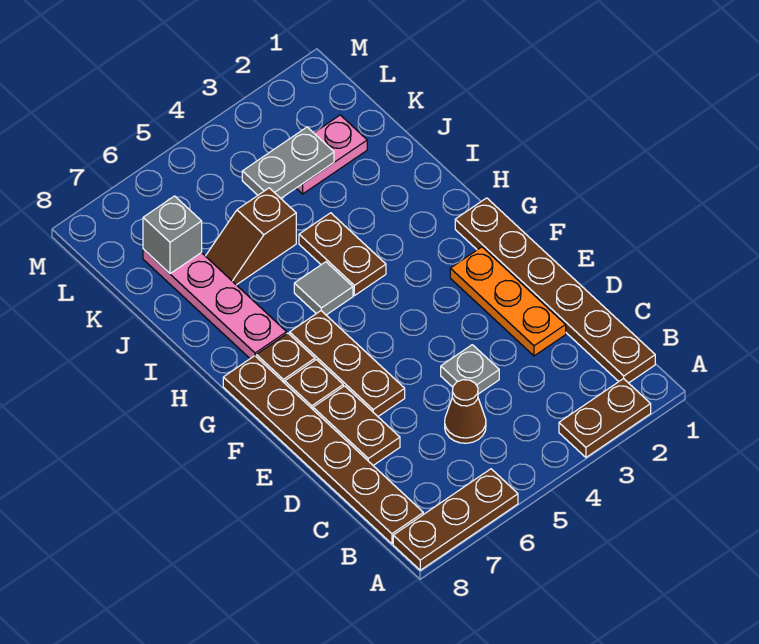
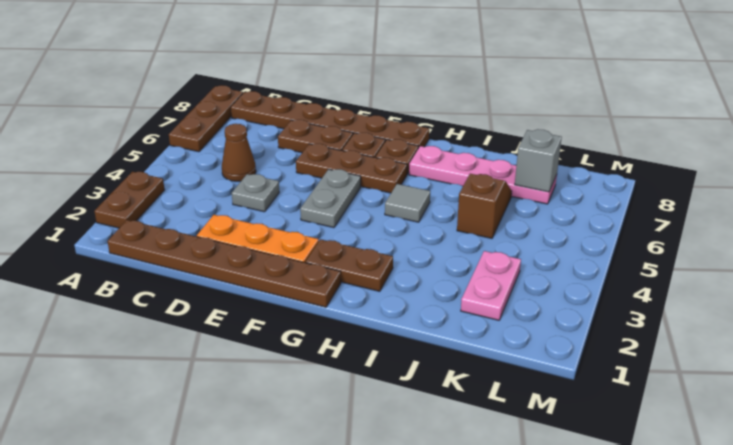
brown 1x2 plate [299,213,386,296] -> brown 1x2 plate moved to [306,239,393,291]
grey 1x2 plate [242,127,334,198] -> grey 1x2 plate moved to [300,169,361,228]

